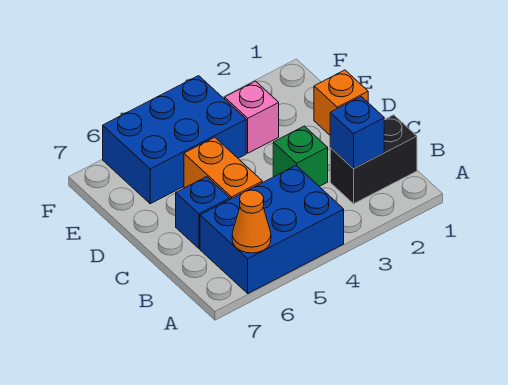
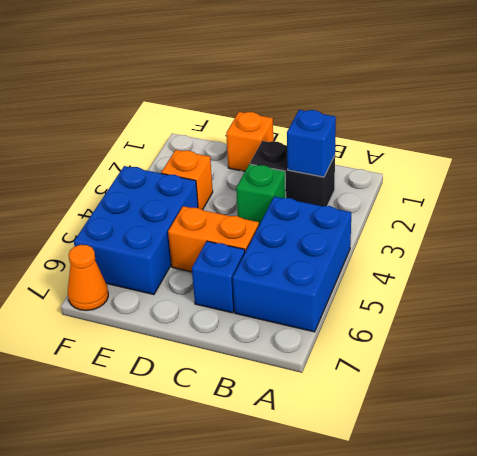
orange 1x1 cone [232,190,271,253] -> orange 1x1 cone moved to [68,245,108,311]
black 1x2 brick [330,115,417,204] -> black 1x2 brick turned to [250,141,335,206]
pink 1x1 brick [225,81,279,153] -> orange 1x1 brick [161,150,213,210]

